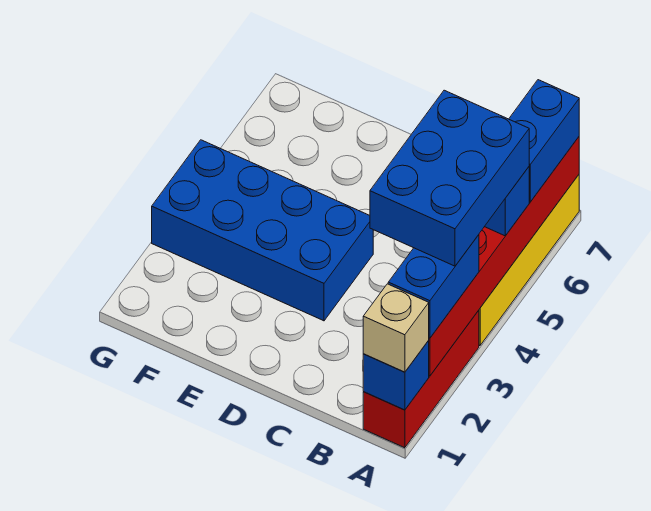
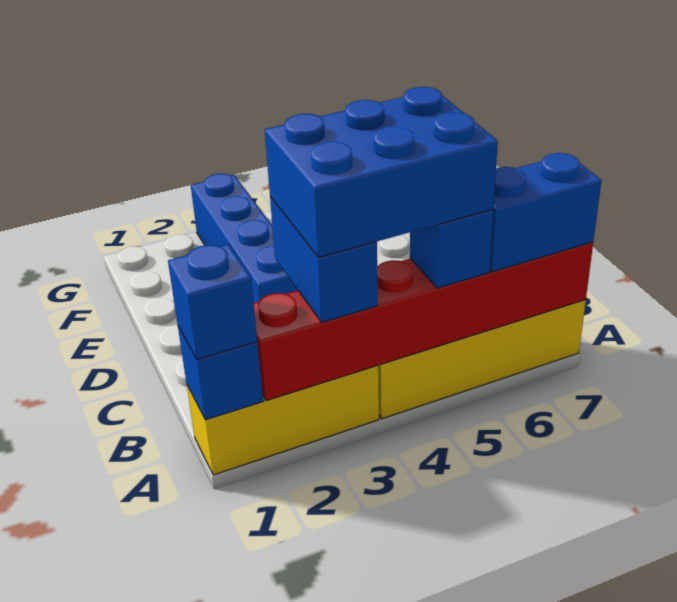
red 1x3 brick [363,310,479,448] -> yellow 1x3 brick [187,365,379,475]
tan 1x1 brick [363,284,429,372] -> blue 1x1 brick [168,244,257,360]
blue 1x2 brick [388,235,479,338] -> blue 1x2 brick turned to [270,197,378,322]
blue 2x4 brick [152,140,373,321] -> blue 1x4 brick [191,174,298,303]

